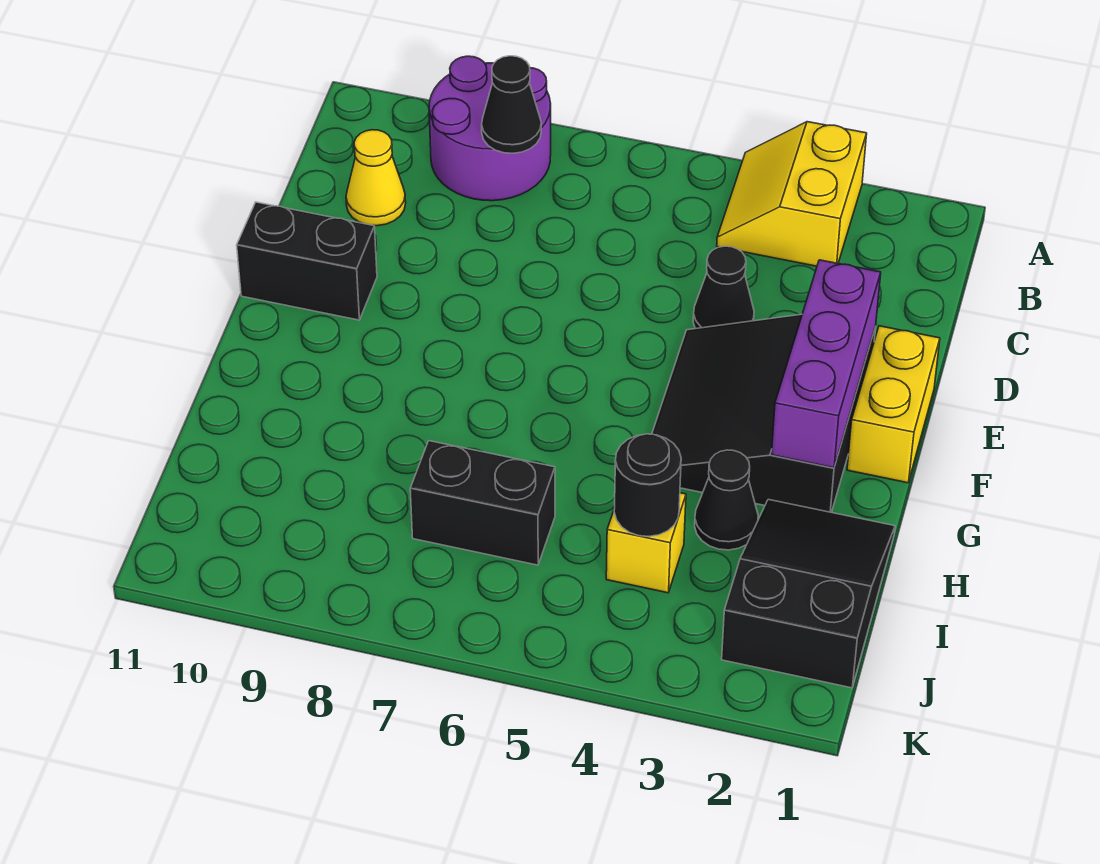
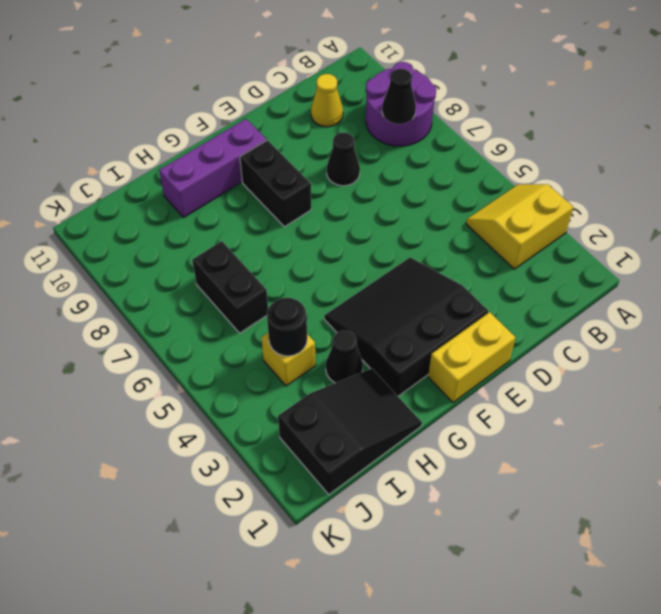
black 1x1 cone [693,246,754,329] -> black 1x1 cone moved to [327,132,360,186]
purple 1x3 brick [772,260,881,468] -> purple 1x3 brick moved to [159,119,267,218]
black 1x2 brick [237,202,377,320] -> black 1x2 brick moved to [240,140,311,227]

